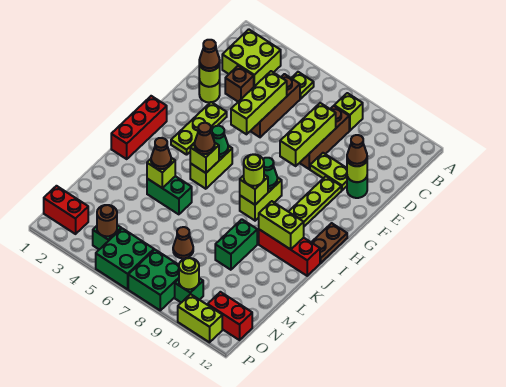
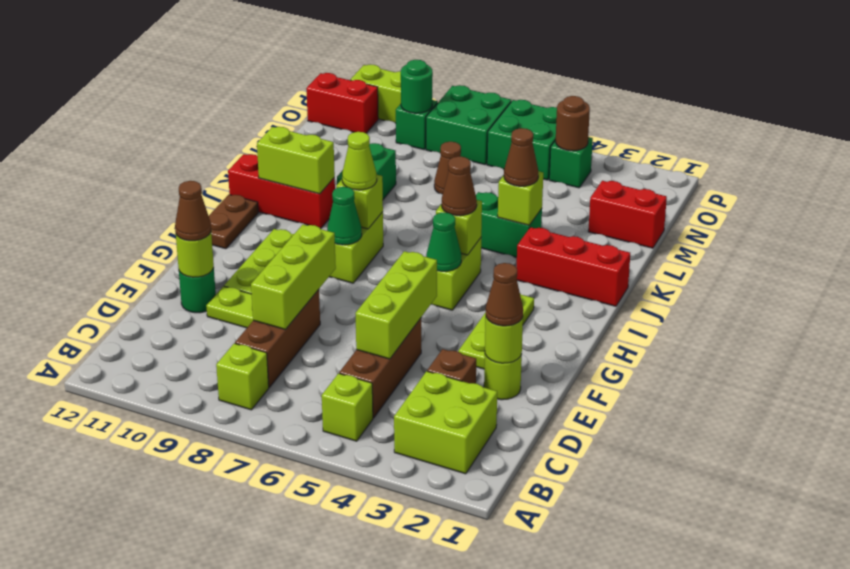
lime 1x1 plate [292,72,314,99] -> lime 1x1 brick [322,373,373,441]
red 1x3 brick [111,96,167,159] -> red 1x3 brick turned to [516,227,630,306]
lime 1x1 round brick [244,154,264,186] -> lime 1x1 cone [342,132,377,190]
red 1x2 brick [44,186,88,234] -> red 1x2 brick moved to [588,181,667,248]
lime 1x1 round brick [179,258,199,289] -> green 1x1 round brick [401,60,433,113]

